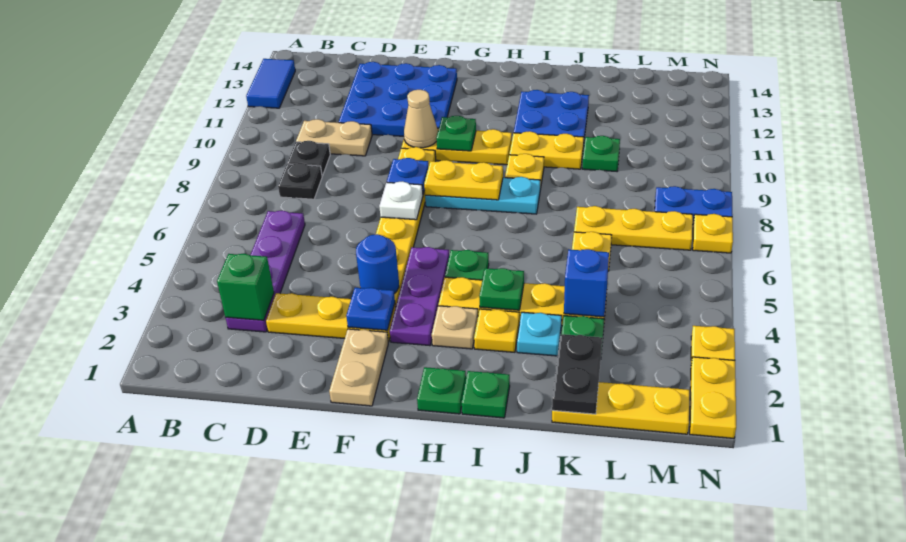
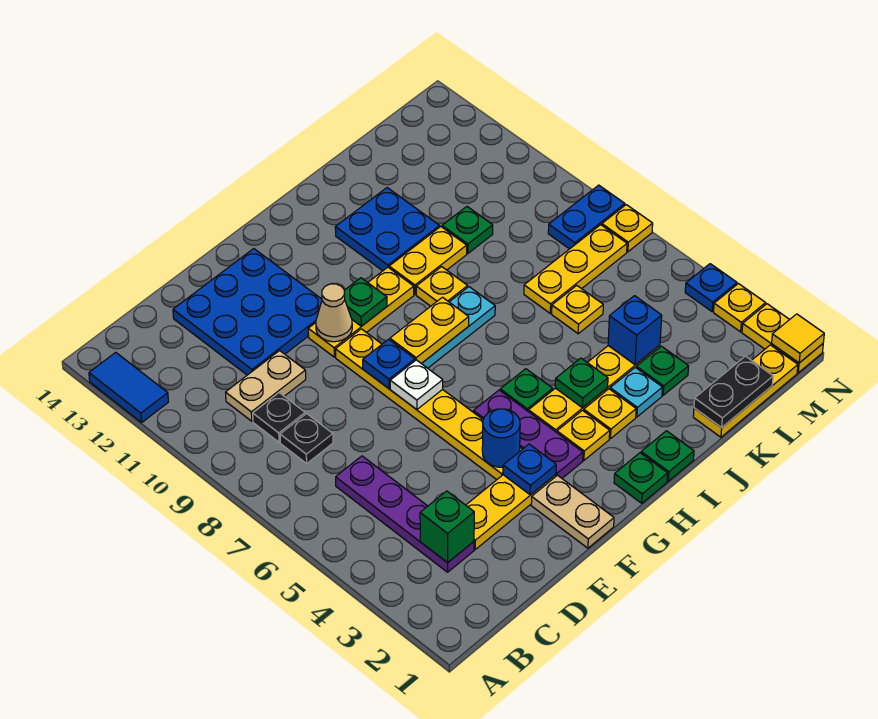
tan 1x1 plate [432,306,478,349] -> yellow 1x1 plate [557,410,610,460]
black 1x2 plate [552,334,602,414] -> black 1x2 plate turned to [694,356,773,428]
none -> yellow 1x1 tile [772,314,824,363]
none -> blue 1x1 plate [685,264,737,312]

